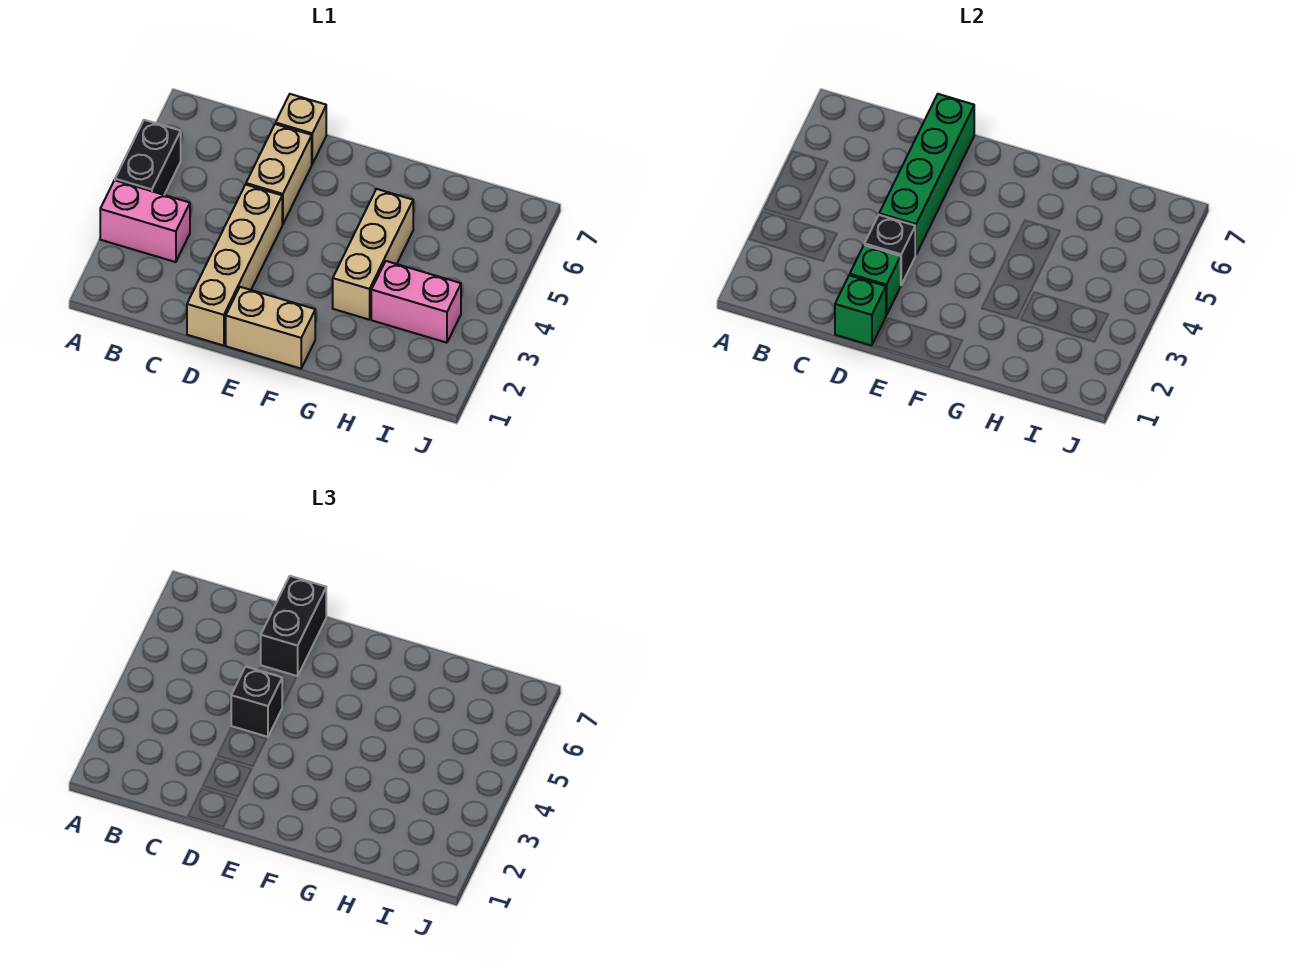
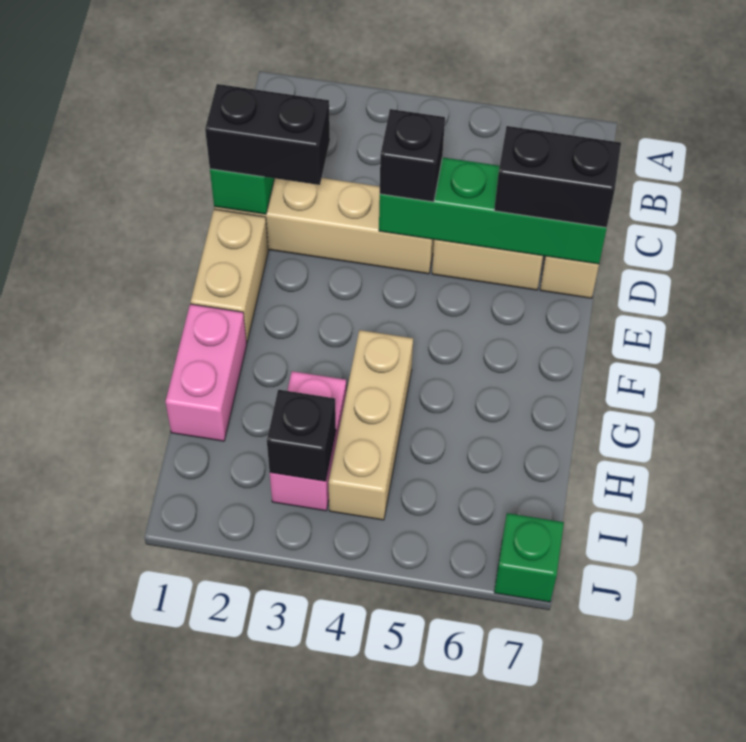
pink 1x2 brick [100,180,190,262] -> pink 1x2 brick moved to [165,304,247,441]
black 1x2 brick [115,120,181,195] -> black 1x2 brick moved to [205,84,330,185]
green 1x1 brick [850,245,901,315] -> green 1x1 brick moved to [494,513,564,602]
black 1x1 brick [865,215,915,285] -> black 1x1 brick moved to [267,390,336,481]
tan 1x3 brick [333,189,413,320] -> tan 1x3 brick turned to [329,330,413,520]

